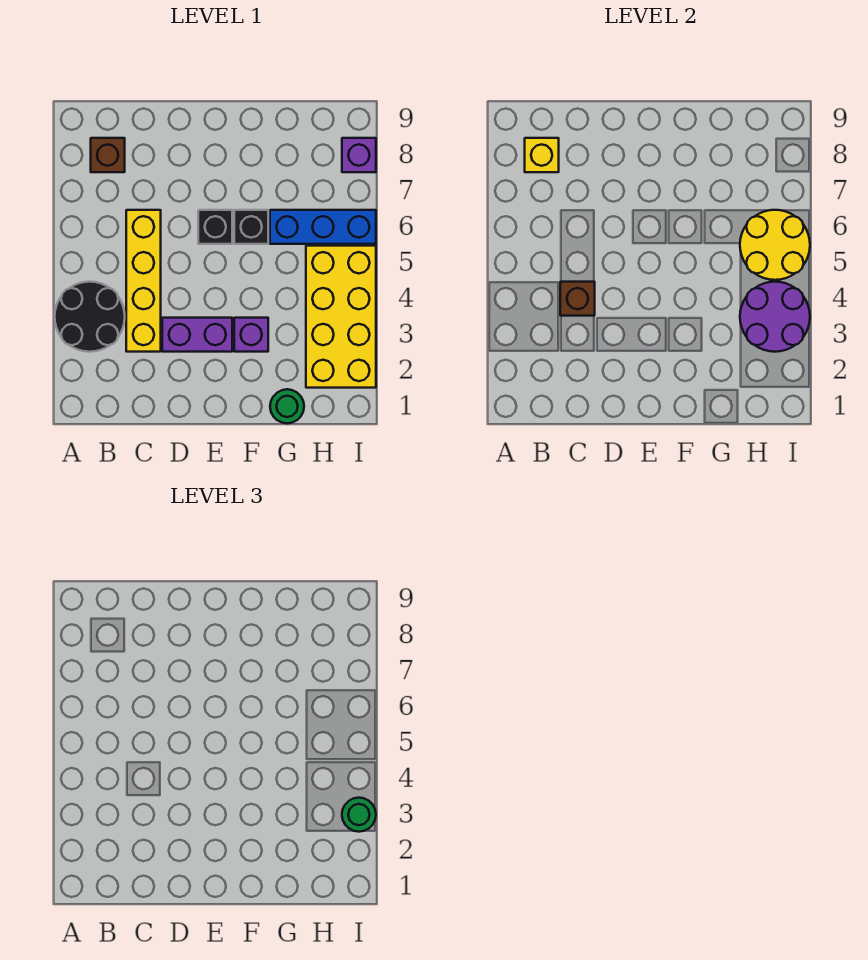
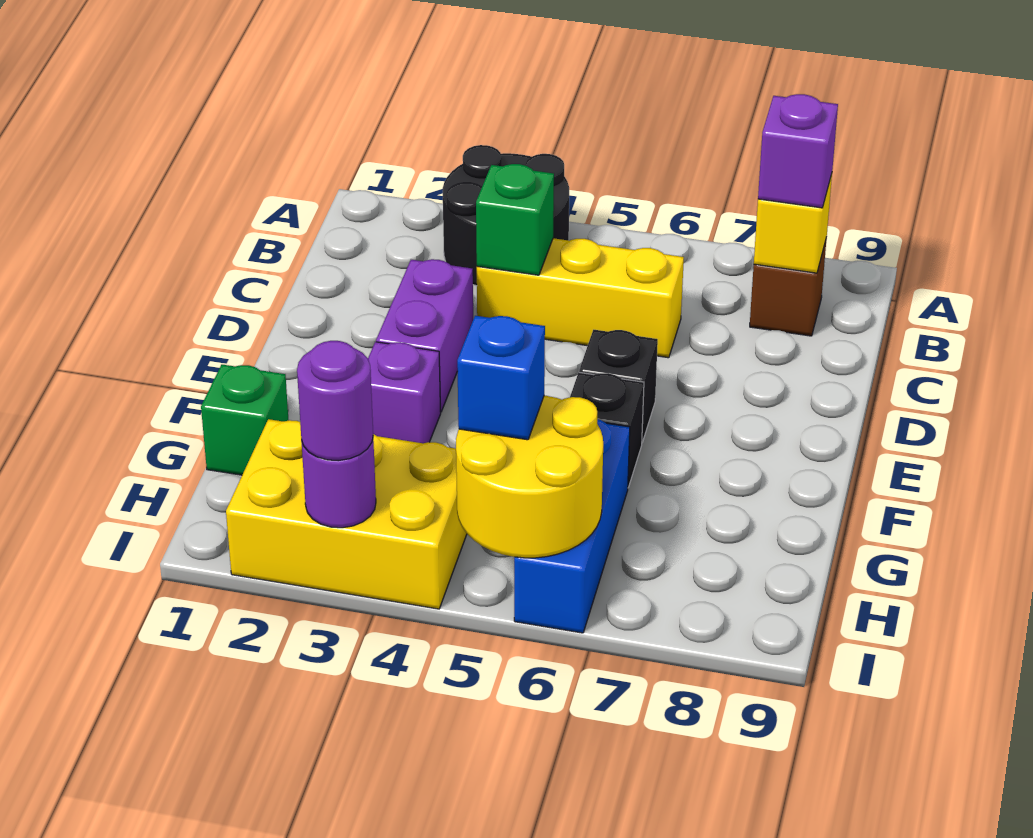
yellow 1x4 brick [126,210,161,352] -> yellow 1x3 brick [477,238,684,358]
brown 1x1 brick [560,282,595,316] -> green 1x1 brick [476,164,554,275]
green 1x1 round brick [270,389,304,423] -> green 1x1 brick [201,365,289,475]
yellow 2x4 brick [306,246,376,388] -> yellow 2x3 brick [226,419,467,609]
purple 2x2 round brick [740,282,810,352] -> purple 1x1 round brick [301,440,376,528]
none -> blue 1x1 brick [457,316,545,440]
green 1x1 round brick [342,798,376,832] -> purple 1x1 round brick [297,341,373,461]
purple 1x1 brick [342,138,376,172] -> purple 1x1 brick moved to [758,94,838,208]

